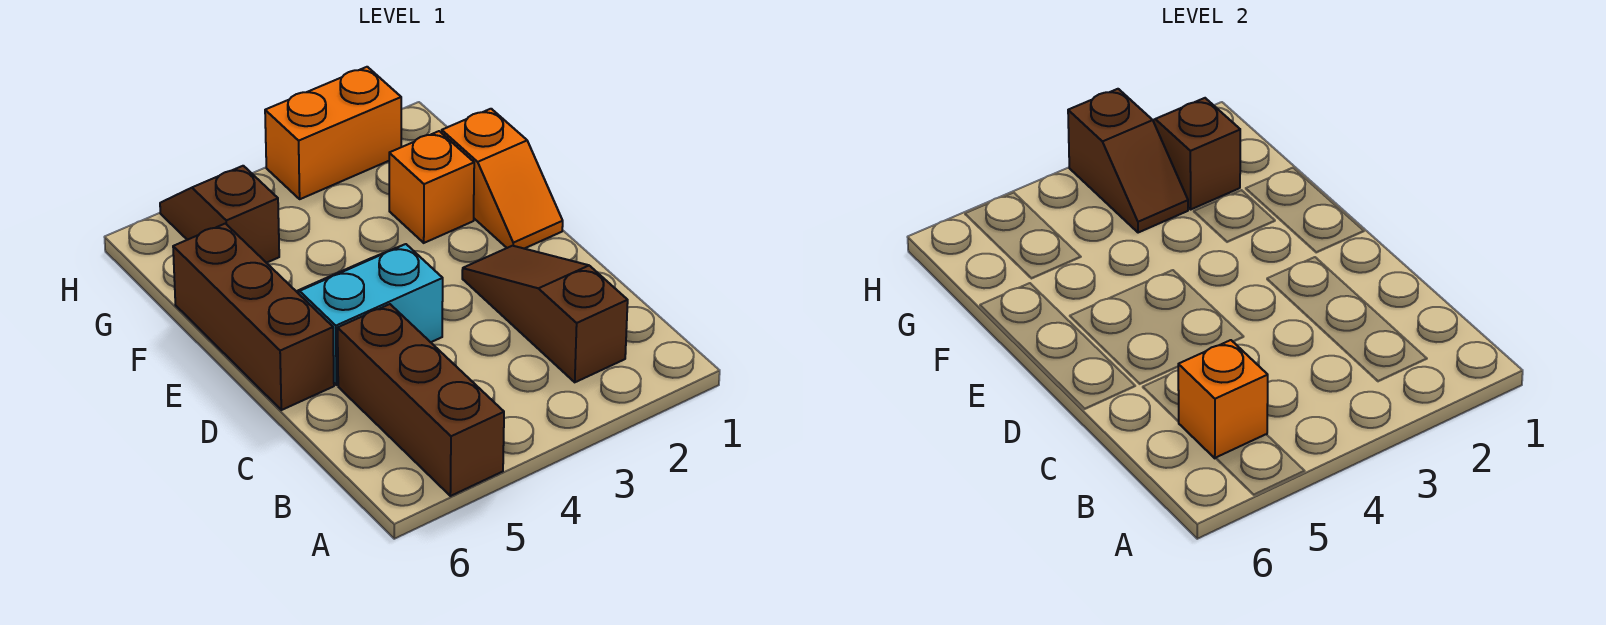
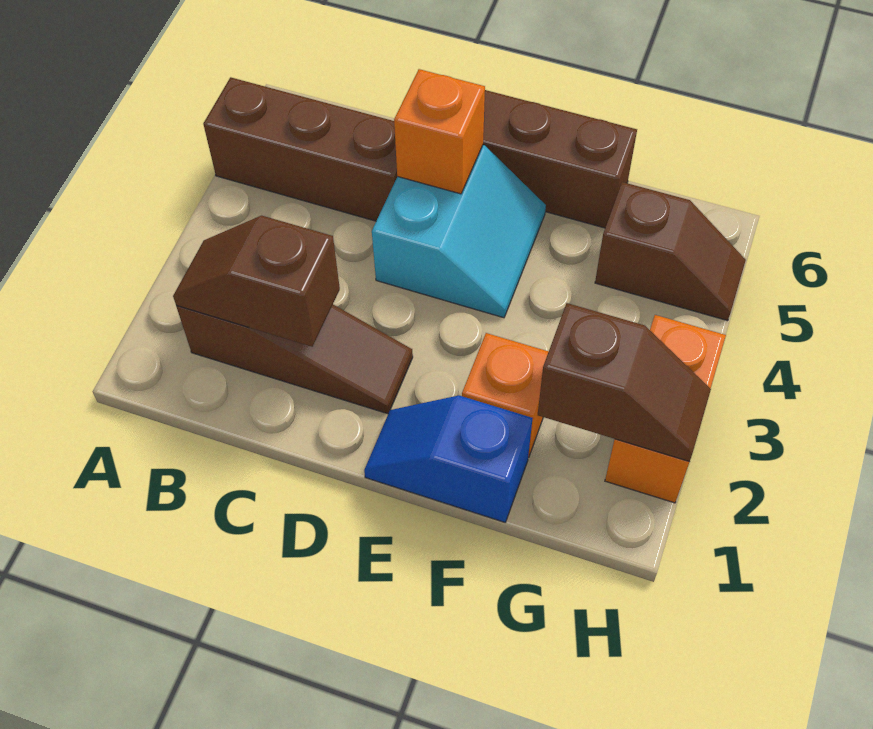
orange 1x1 brick [1178,340,1268,458] -> orange 1x1 brick moved to [394,69,485,194]
orange 1x2 slope [442,109,563,249] -> blue 1x2 slope [364,395,532,522]
brown 1x2 slope [1068,89,1188,233] -> brown 1x2 slope moved to [173,216,340,347]

